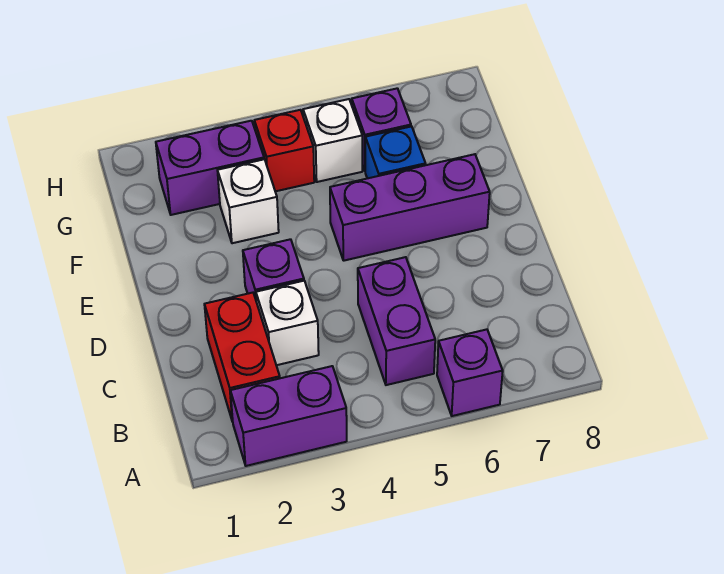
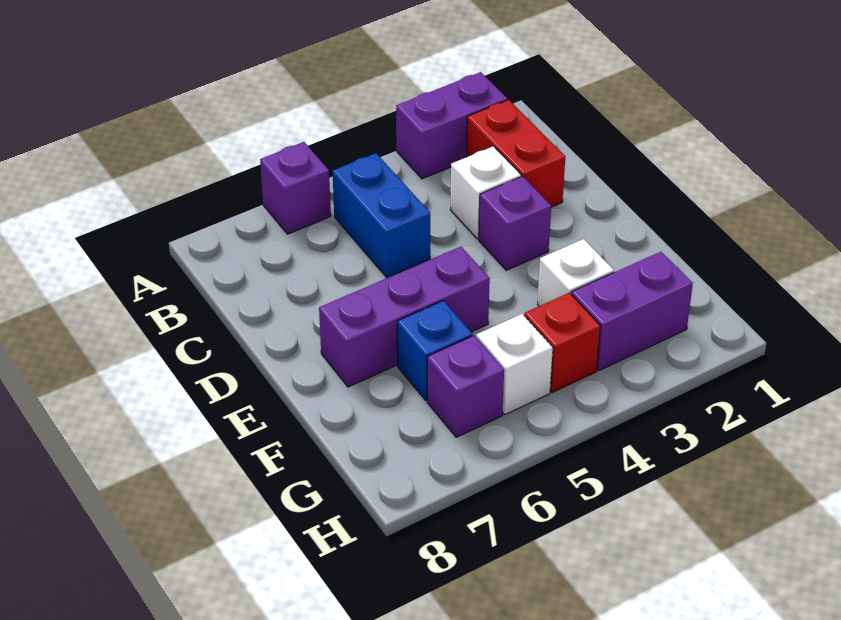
purple 1x2 brick [358,257,435,385] -> blue 1x2 brick [333,153,430,278]

